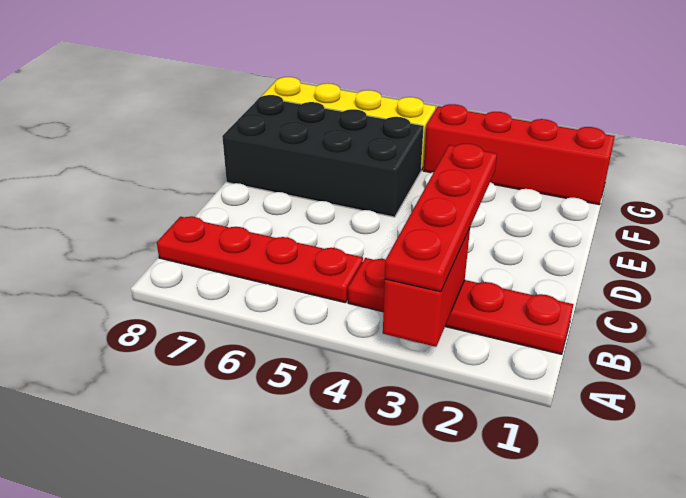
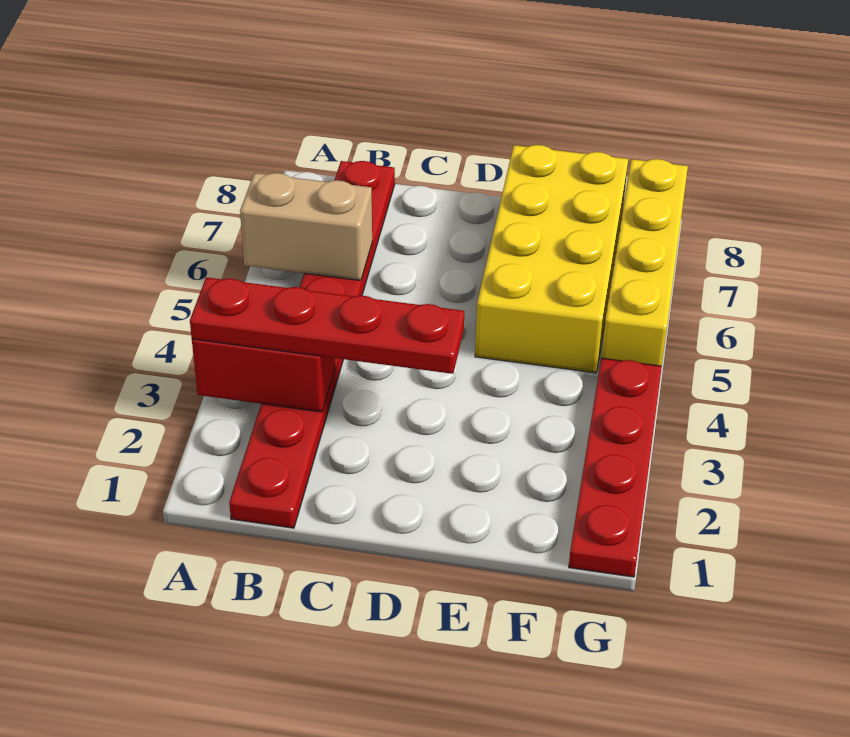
none -> tan 1x2 brick [240,173,372,280]
black 2x4 brick [222,95,424,217] -> yellow 2x4 brick [475,145,628,373]
red 1x4 brick [424,104,615,204] -> red 1x4 plate [569,358,662,577]

